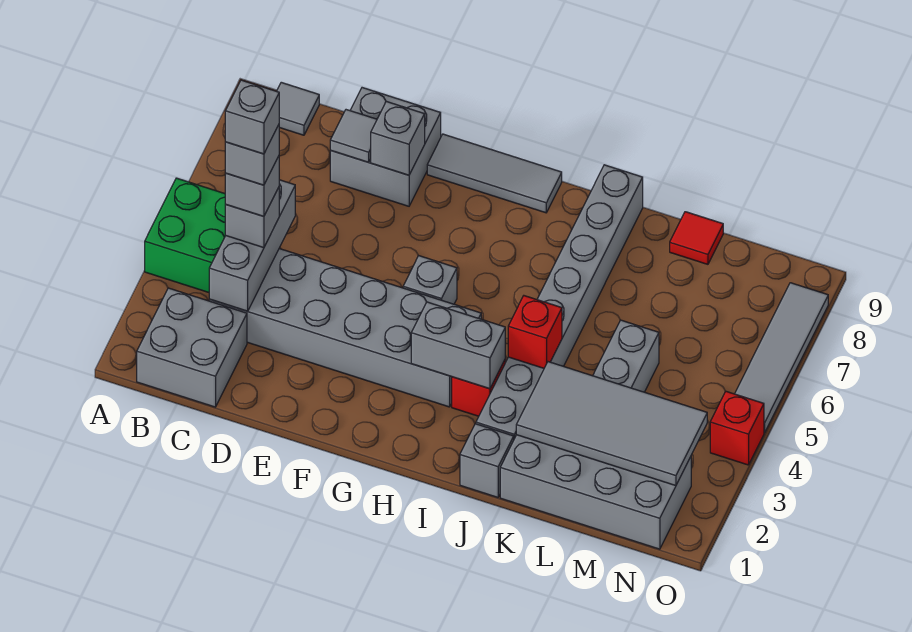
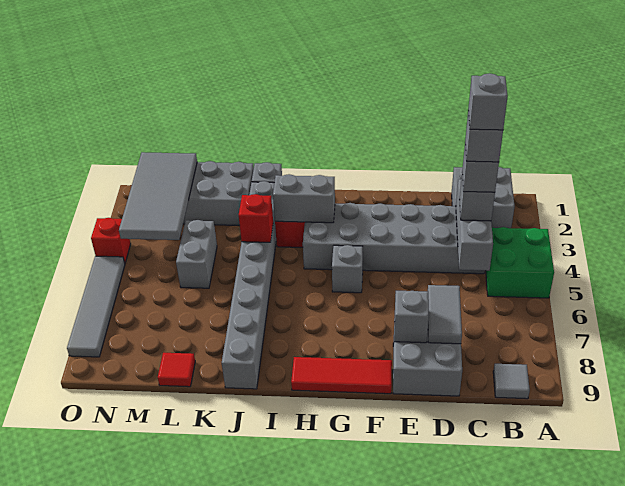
grey 1x1 tile [330,110,377,162] -> grey 1x2 tile [428,285,462,344]
grey 1x3 tile [427,134,562,213] -> red 1x3 tile [291,357,392,394]
grey 2x4 tile [516,362,707,486] -> grey 2x4 tile turned to [119,152,197,240]

